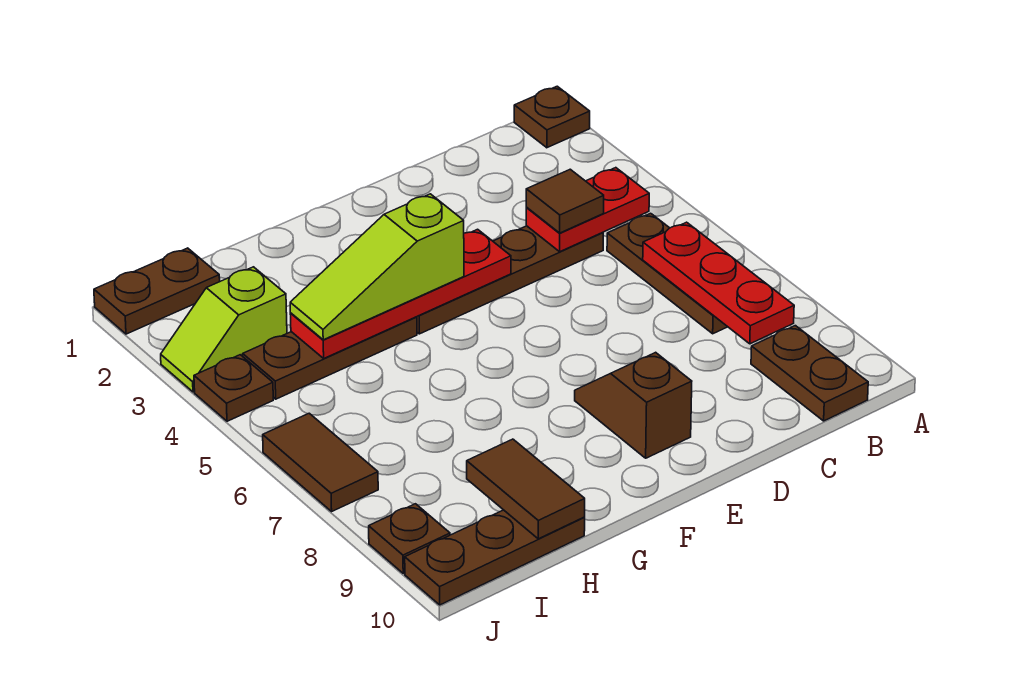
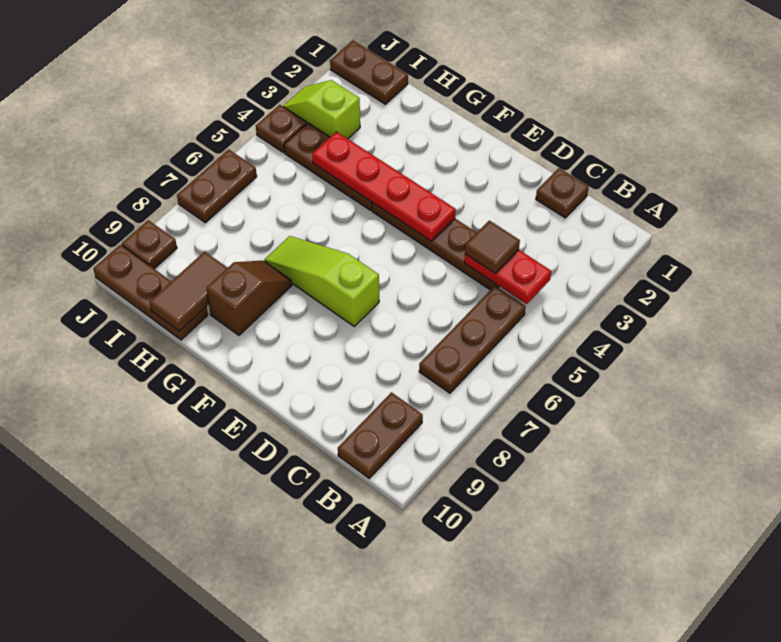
brown 1x1 plate [514,86,590,148] -> brown 1x1 plate moved to [536,168,589,218]
red 1x3 plate [643,222,794,344] -> none
brown 1x2 slope [575,352,692,458] -> brown 1x2 slope moved to [206,261,292,335]
lime 1x3 slope [290,194,464,340] -> lime 1x3 slope moved to [264,236,379,326]
brown 1x2 tile [263,413,378,511] -> brown 1x2 plate [177,149,257,223]

